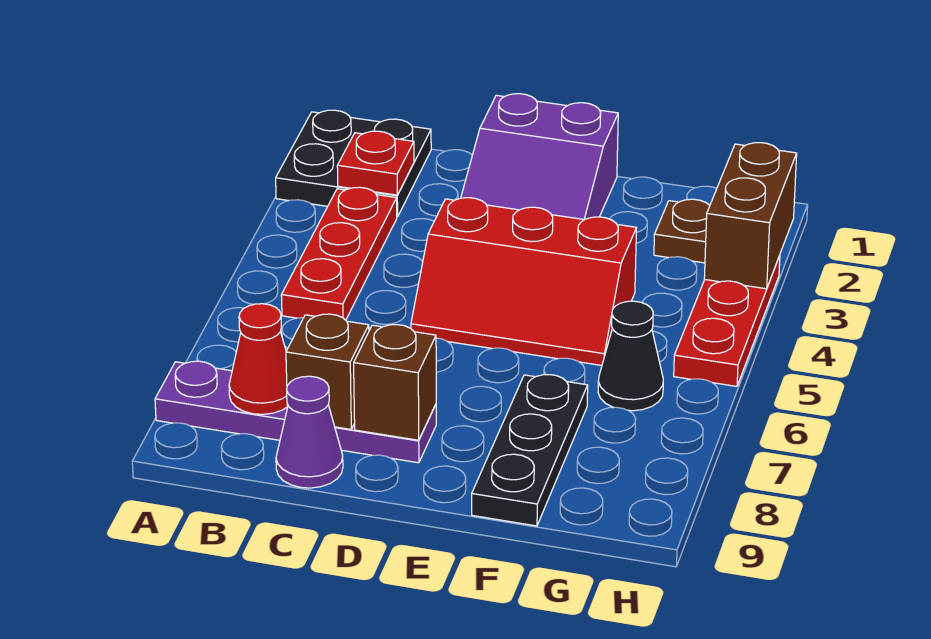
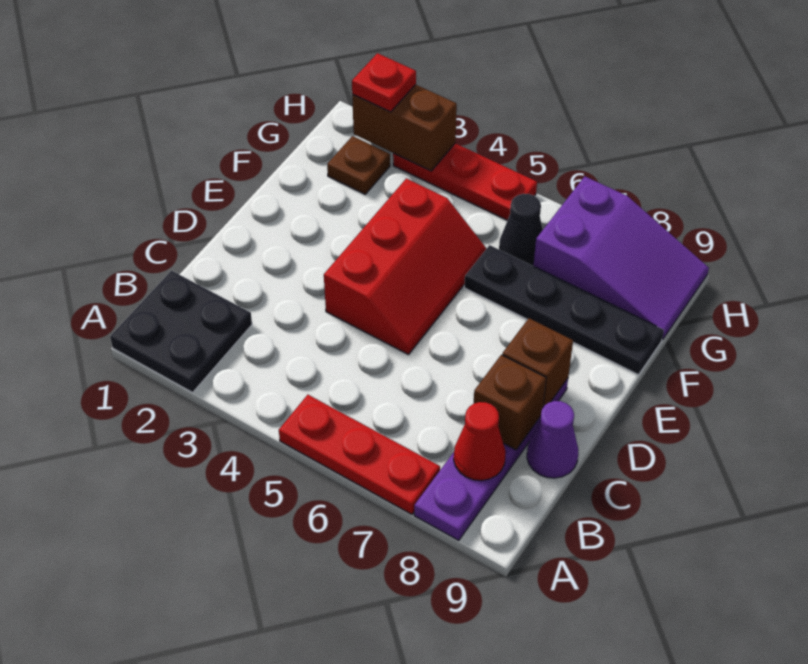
red 1x1 plate [337,131,414,195] -> red 1x1 plate moved to [352,53,416,112]
red 1x3 plate [281,187,397,320] -> red 1x3 plate moved to [279,395,440,514]
purple 2x3 slope [461,94,618,220] -> purple 2x3 slope moved to [534,176,709,340]
black 1x3 plate [472,375,588,526] -> black 1x4 plate [464,245,664,375]

